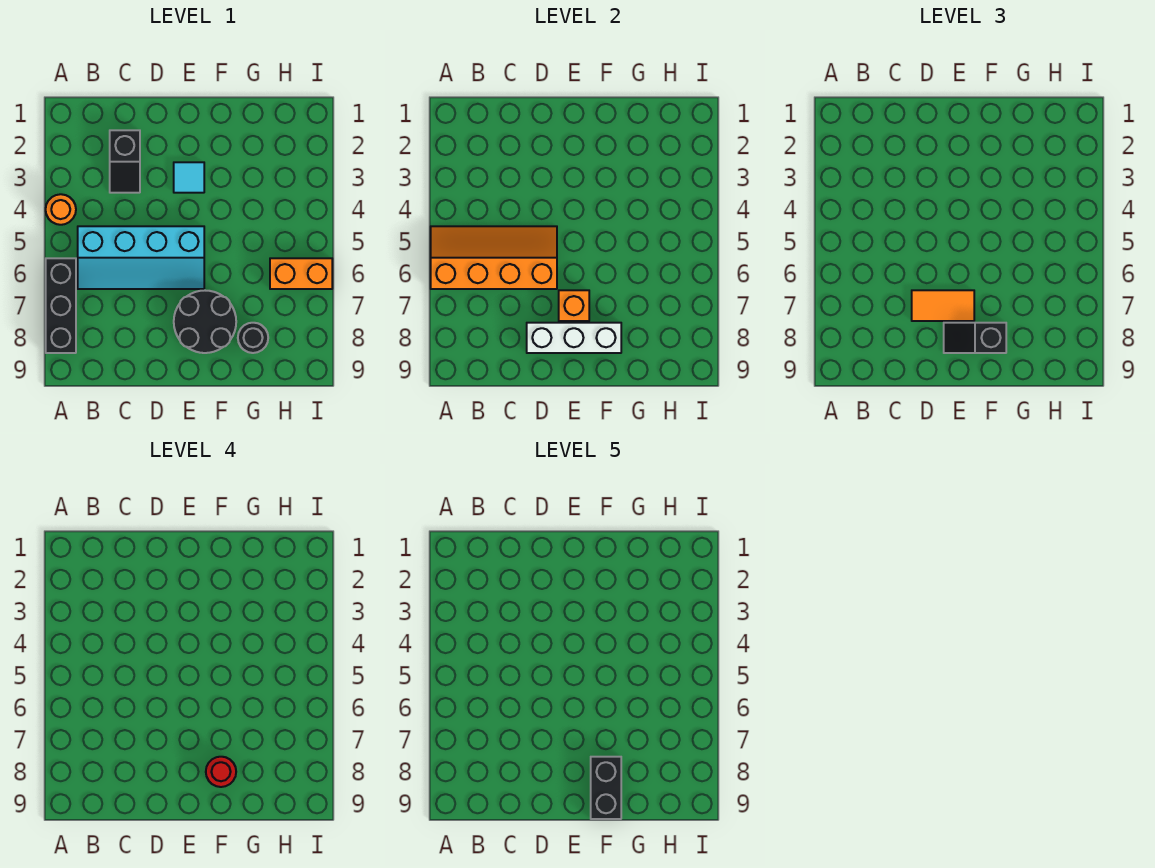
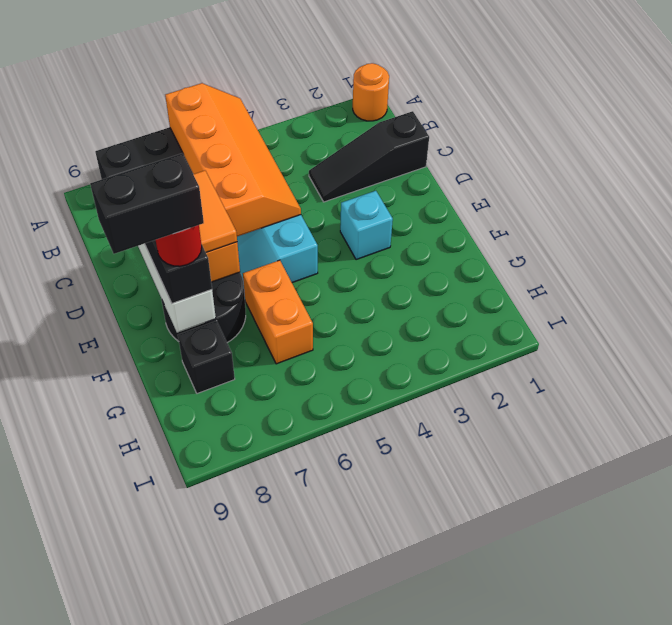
orange 1x1 round brick [46,194,76,225] -> orange 1x1 round brick moved to [353,63,389,121]
black 1x2 slope [110,130,140,193] -> black 1x3 slope [309,111,429,202]
cyan 1x1 tile [174,162,204,193] -> cyan 1x1 brick [340,191,393,260]
black 1x1 round brick [238,323,268,353] -> black 1x1 brick [178,321,235,394]
orange 1x2 brick [270,258,332,289] -> orange 1x2 brick moved to [243,260,313,364]

